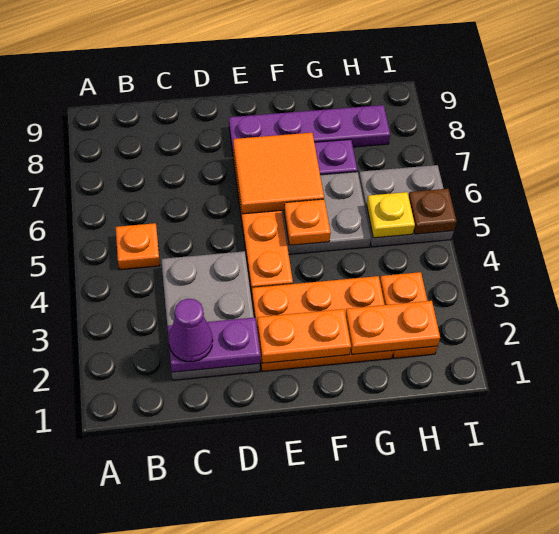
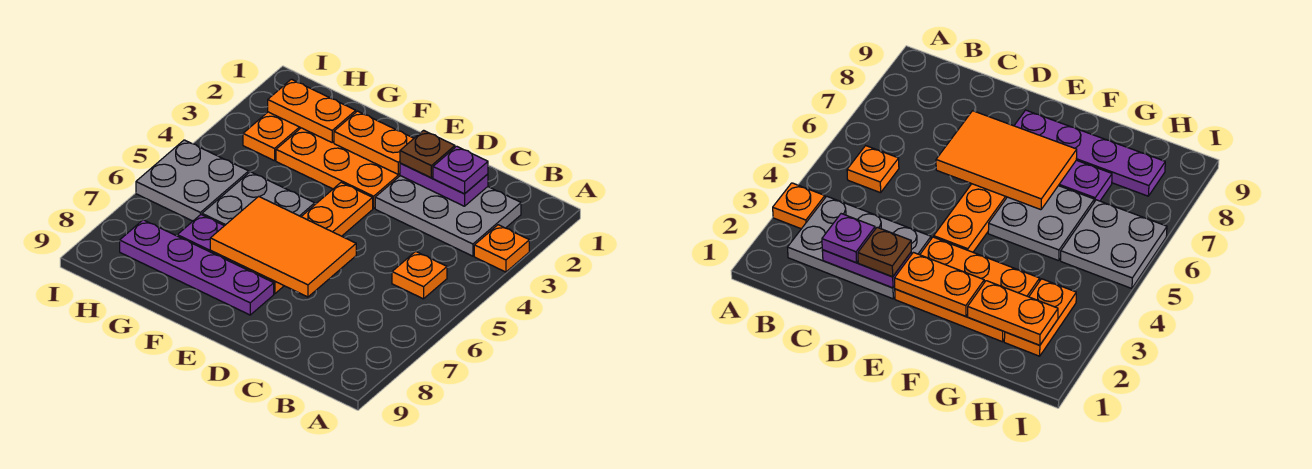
grey 2x3 plate [161,251,260,380] -> grey 2x3 plate turned to [375,176,521,256]
purple 1x1 cone [169,299,213,362] -> purple 1x1 plate [433,146,488,194]
orange 2x2 tile [233,133,324,214] -> orange 2x3 tile [210,196,356,297]
orange 1x1 plate [284,199,331,245] -> orange 1x1 plate moved to [474,225,529,272]
yellow 1x1 plate [367,192,415,238] -> none
brown 1x1 plate [409,189,457,234] -> brown 1x1 plate moved to [400,130,455,178]

